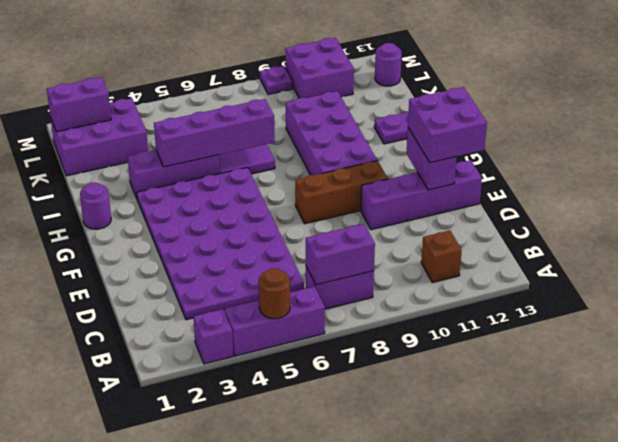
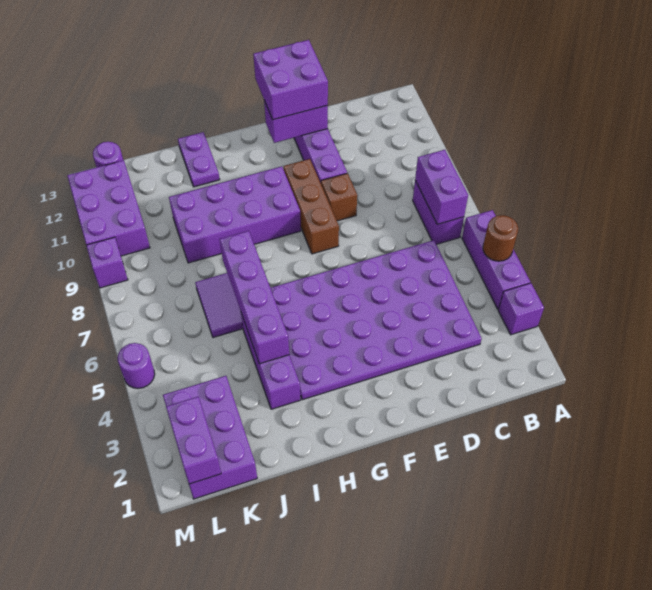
brown 1x1 brick [421,231,462,283] -> brown 1x1 brick moved to [321,173,357,221]
purple 1x1 round brick [80,183,111,229] -> purple 1x1 round brick moved to [118,343,155,388]
purple 2x2 brick [285,38,354,98] -> purple 2x3 brick [67,160,150,256]
purple 1x1 plate [260,66,293,94] -> purple 1x1 brick [86,237,128,288]

